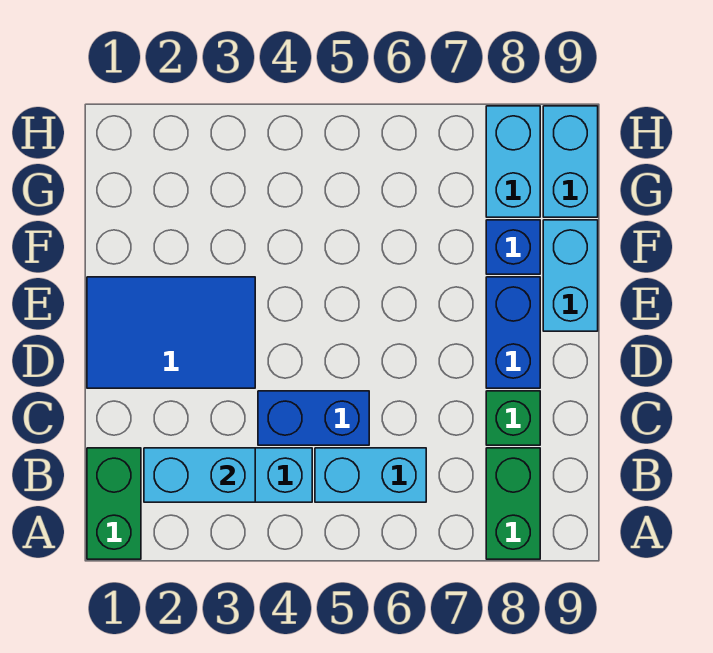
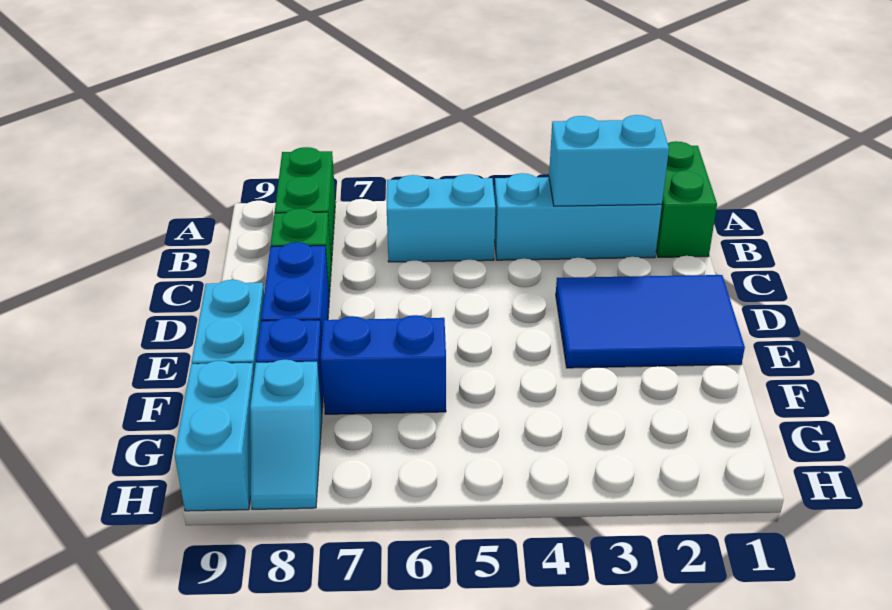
blue 1x2 brick [258,391,369,445] -> blue 1x2 brick moved to [321,315,446,414]
cyan 1x2 brick [486,106,540,217] -> cyan 1x2 slope [250,360,322,509]

